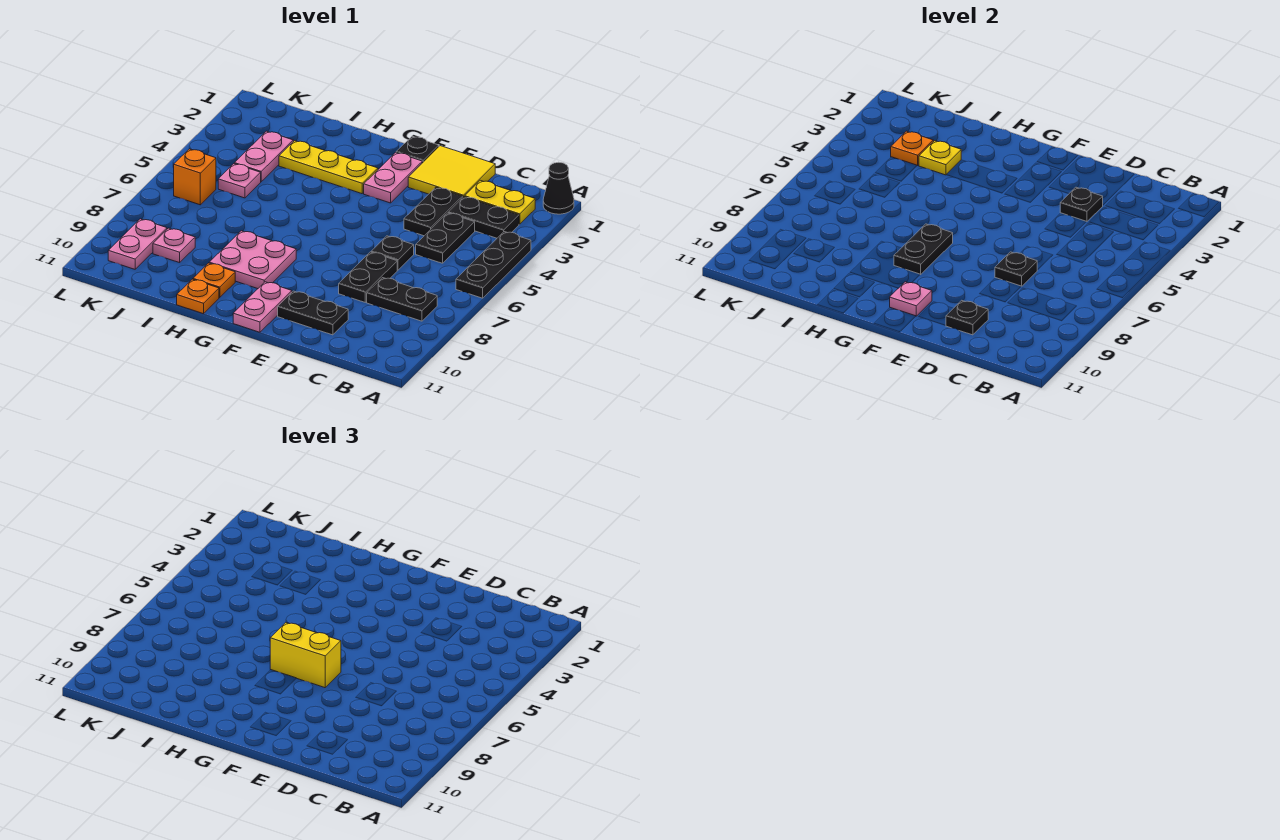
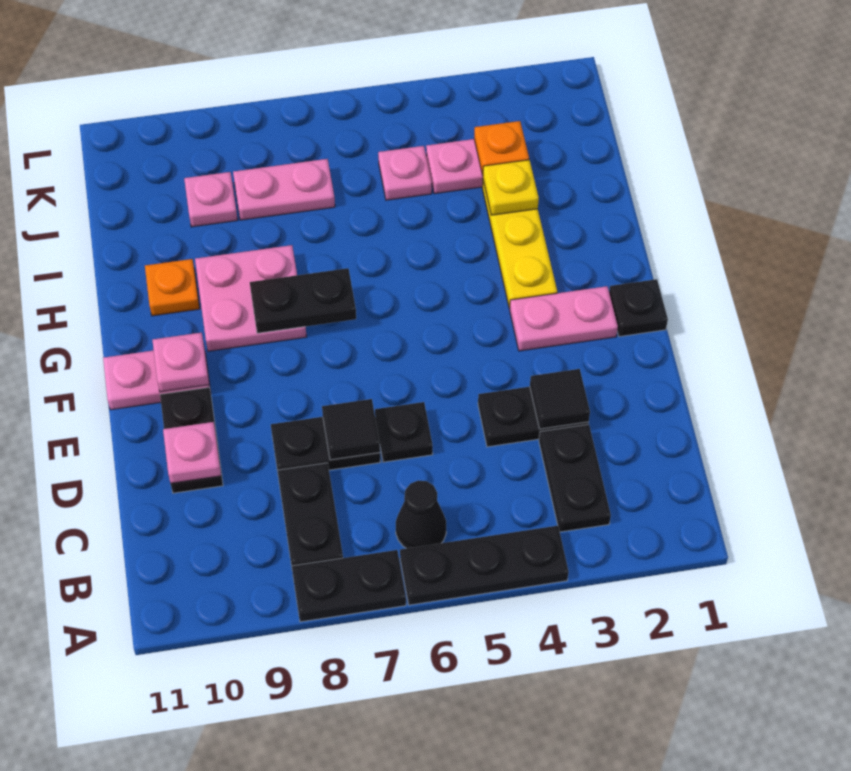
black 1x1 cone [543,162,574,214] -> black 1x1 cone moved to [396,480,446,548]
yellow 1x2 plate [465,180,535,224] -> none
black 1x2 plate [416,213,475,263] -> black 1x2 plate moved to [292,550,406,622]
yellow 2x2 tile [408,146,495,197] -> none
black 1x1 plate [1060,187,1103,222] -> black 1x1 tile [530,369,590,429]
black 1x1 plate [995,252,1037,286] -> black 1x1 tile [322,399,380,460]
black 1x1 plate [946,300,988,335] -> pink 1x1 plate [163,422,221,483]
yellow 1x2 brick [270,623,341,688] -> none
orange 1x1 plate [177,279,219,314] -> none
orange 1x1 brick [174,149,216,205] -> none
pink 1x2 plate [108,219,167,269] -> pink 1x2 plate moved to [233,159,335,220]

